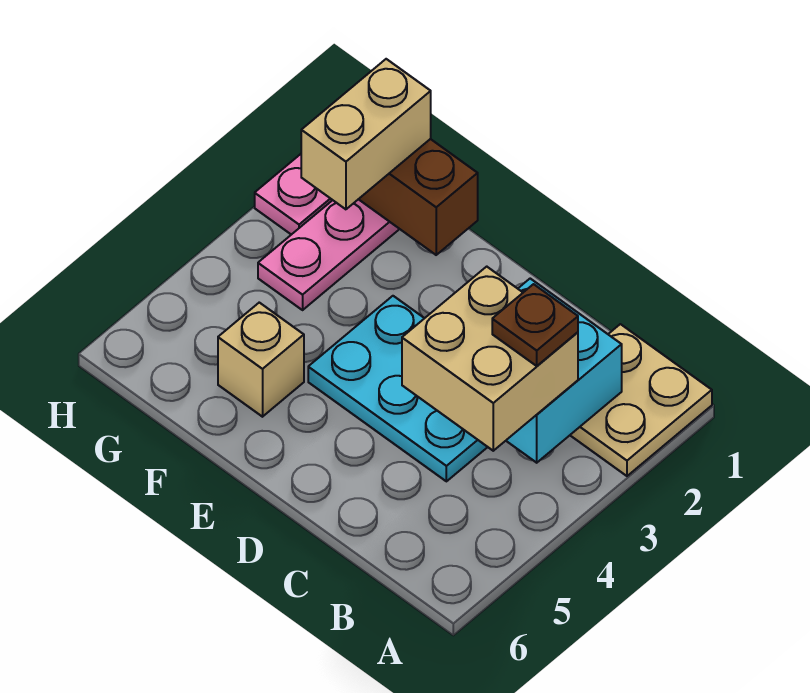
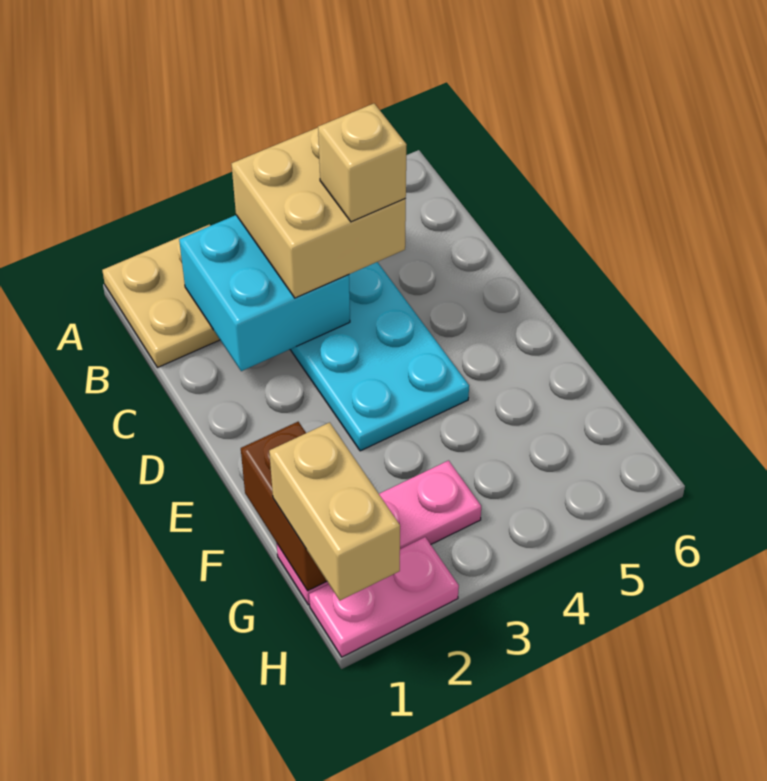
brown 1x1 plate [492,284,578,366] -> none
tan 1x1 brick [218,303,304,417] -> tan 1x1 brick moved to [318,104,407,222]
tan 1x2 brick [301,59,431,209] -> tan 1x2 brick turned to [269,422,400,600]

